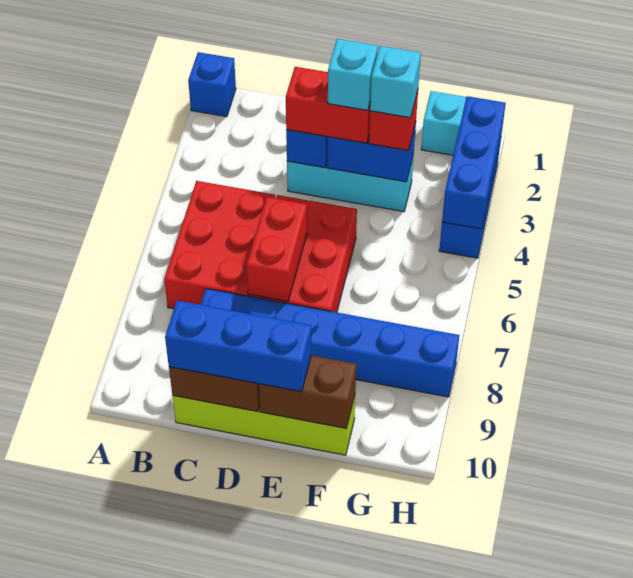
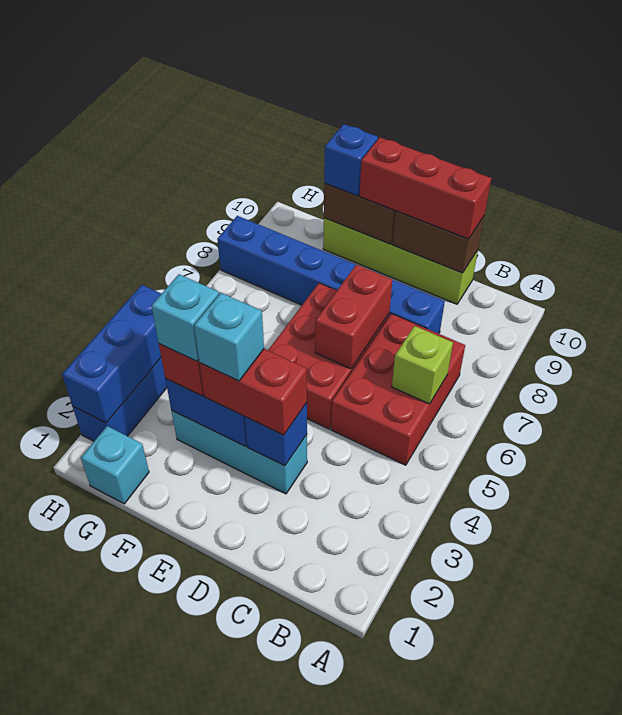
blue 1x1 brick [188,52,236,117] -> blue 1x1 brick moved to [324,124,378,196]
none -> lime 1x1 brick [392,326,453,404]
blue 1x3 brick [165,301,311,392] -> red 1x3 brick [360,137,491,239]

